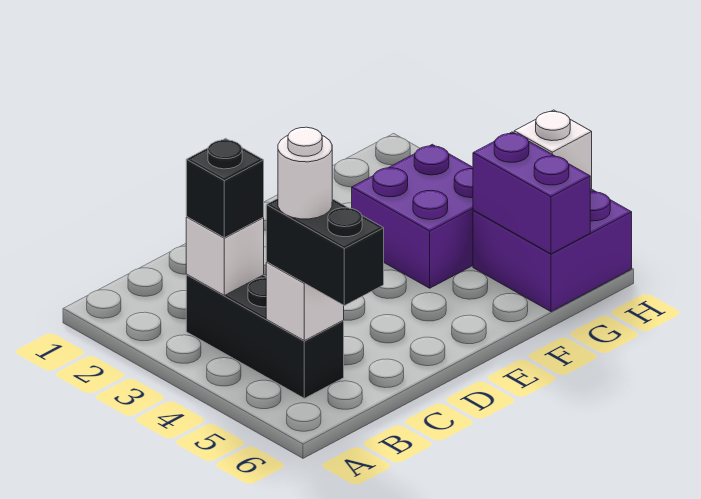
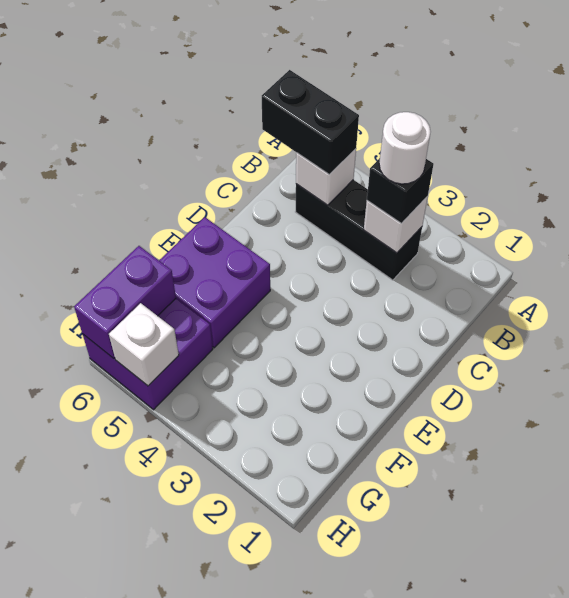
white 1x1 round brick [278,127,332,219] -> white 1x1 round brick moved to [379,112,431,184]
purple 2x2 brick [352,144,473,288] -> purple 2x2 brick moved to [159,217,270,348]
purple 1x2 brick [473,132,590,254] -> purple 1x2 brick turned to [74,246,176,359]

